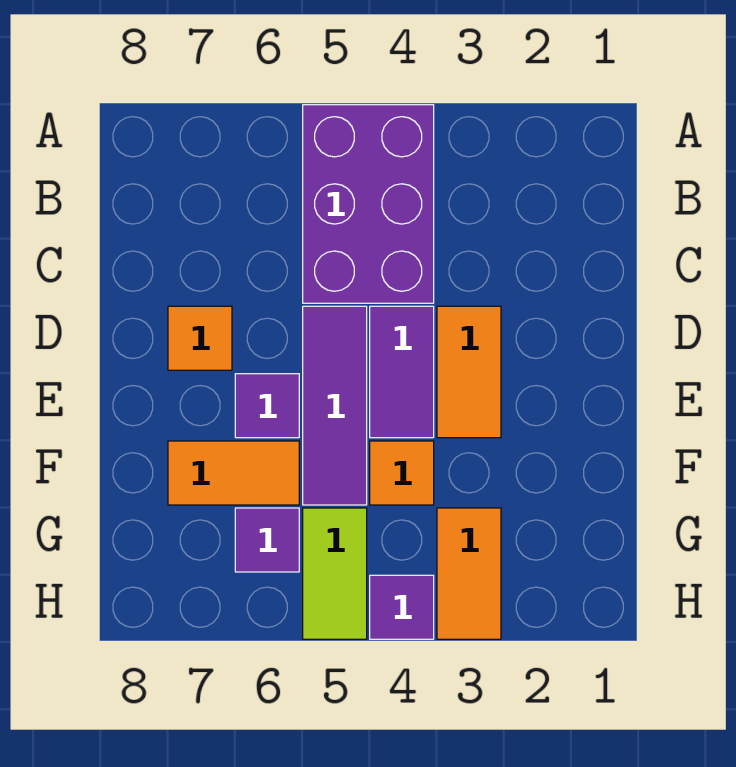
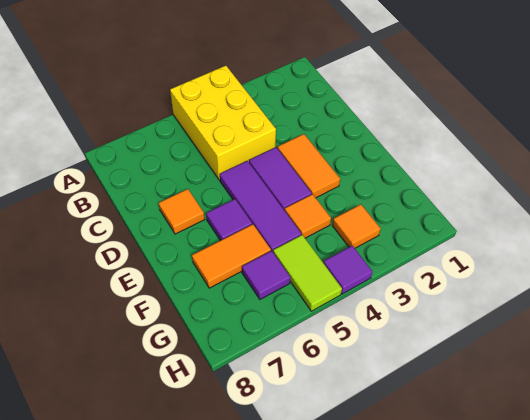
purple 2x3 brick [303,105,434,303] -> yellow 2x3 brick [170,66,276,180]
orange 1x2 tile [437,508,501,639] -> orange 1x1 tile [332,204,381,248]

